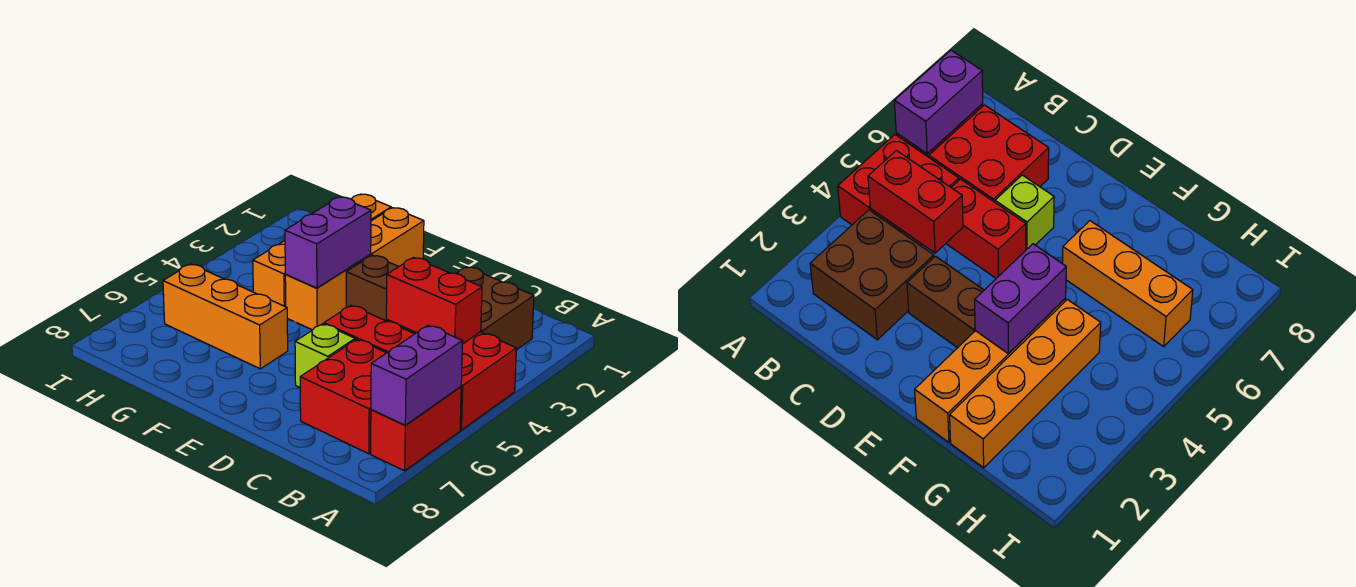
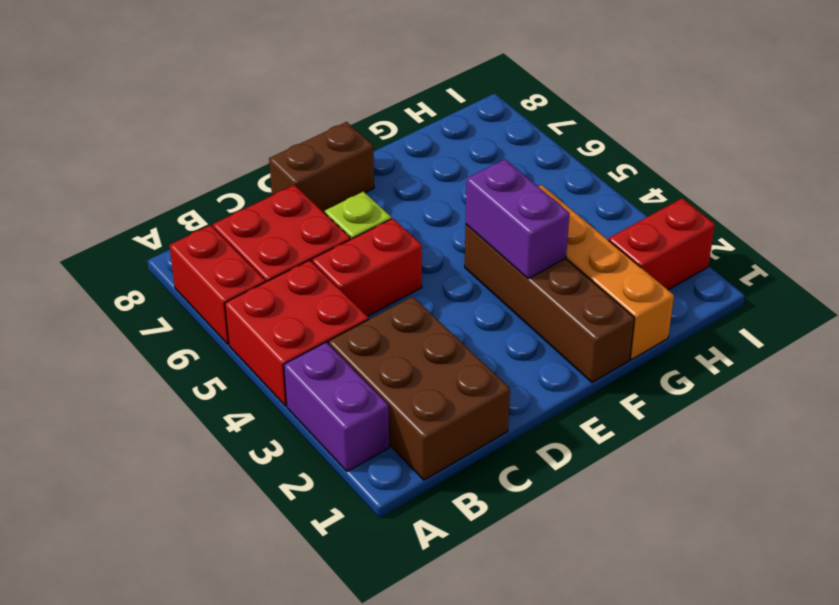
purple 1x2 brick [371,325,463,425] -> purple 1x2 brick moved to [284,342,389,472]
brown 2x2 brick [413,267,534,350] -> brown 2x3 brick [328,297,510,480]
red 1x2 brick [386,257,482,344] -> red 1x2 brick moved to [608,198,715,290]
brown 1x2 brick [346,255,413,333] -> brown 1x2 brick moved to [269,122,374,213]
orange 1x4 brick [285,208,424,330] -> brown 1x4 brick [465,225,634,382]
orange 1x3 brick [163,264,288,369] -> none

